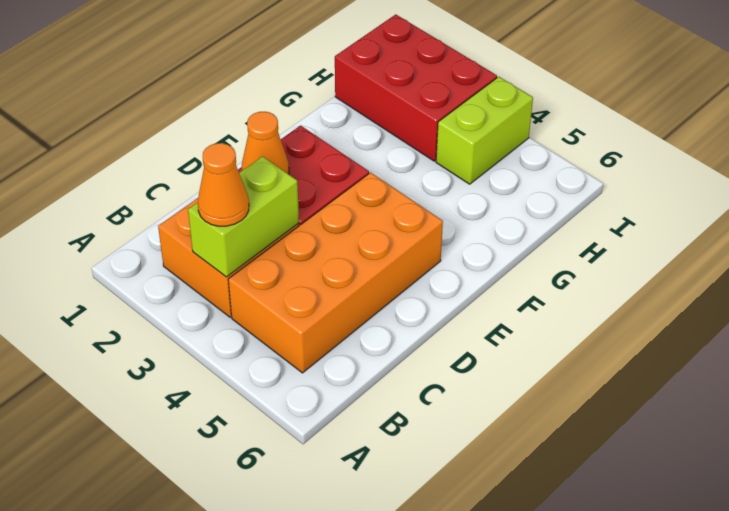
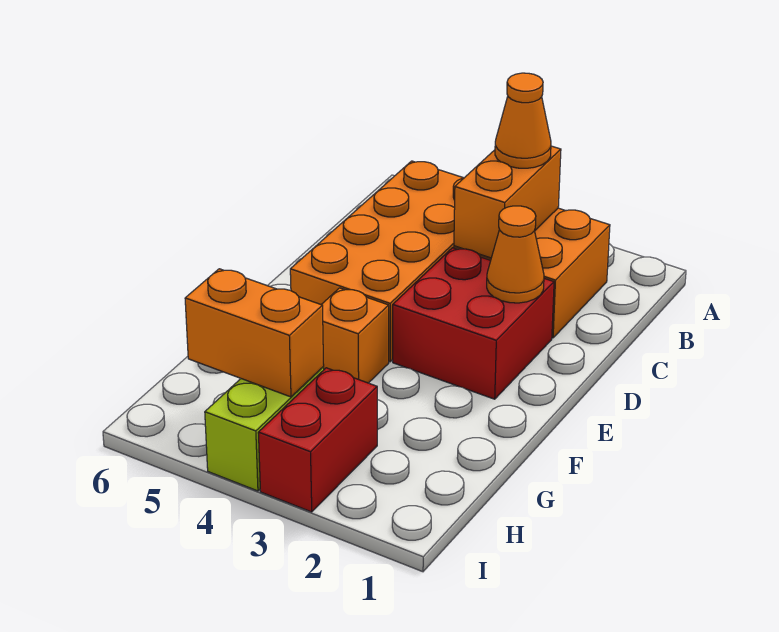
lime 1x2 brick [188,156,299,277] -> orange 1x2 brick [454,146,561,258]
none -> orange 1x1 brick [321,288,389,383]
red 2x3 brick [335,15,497,161] -> red 1x2 brick [258,368,377,512]
none -> orange 1x2 brick [185,269,324,397]

